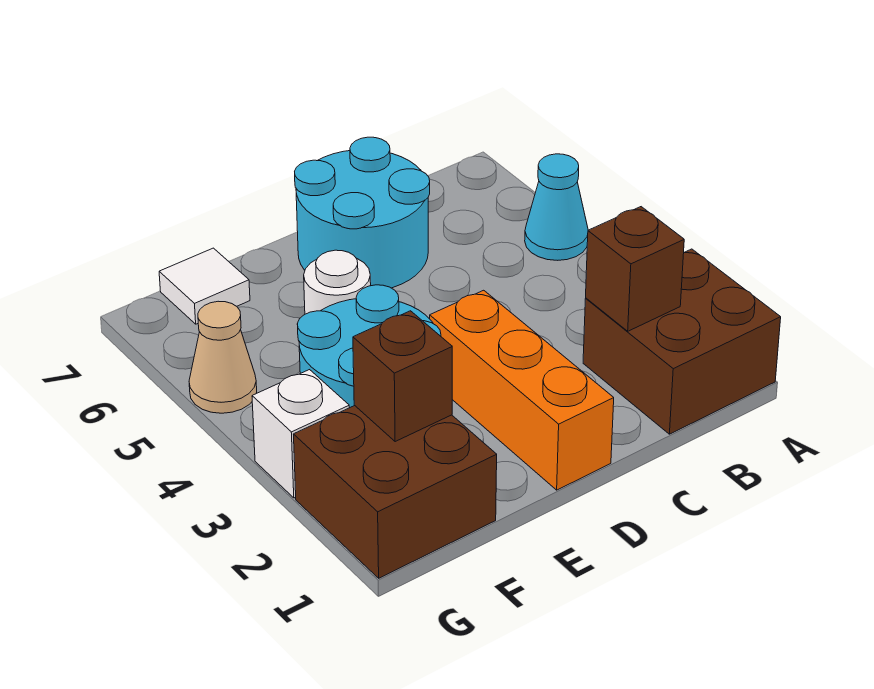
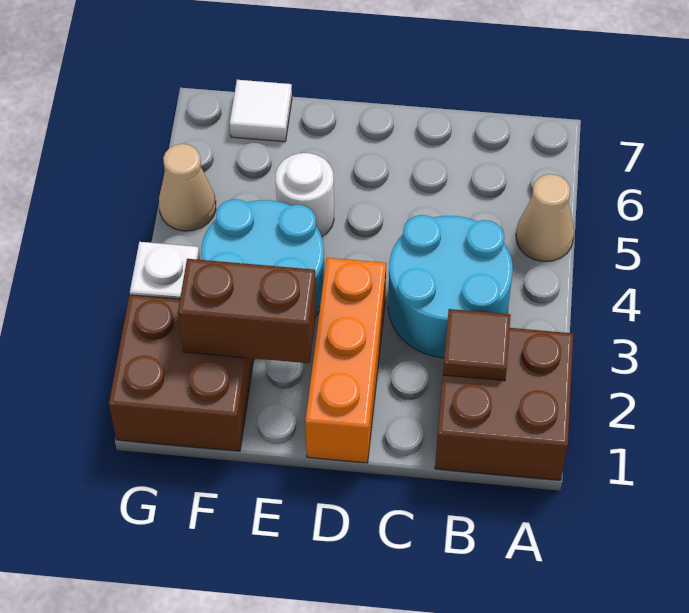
cyan 1x1 cone [525,154,588,260] -> tan 1x1 cone [516,174,574,261]
brown 1x1 brick [586,207,684,331] -> brown 1x1 tile [443,309,511,381]
cyan 2x2 round brick [295,137,430,288] -> cyan 2x2 round brick moved to [388,215,513,358]
brown 1x1 brick [353,311,452,442] -> brown 1x2 brick [178,259,316,363]

